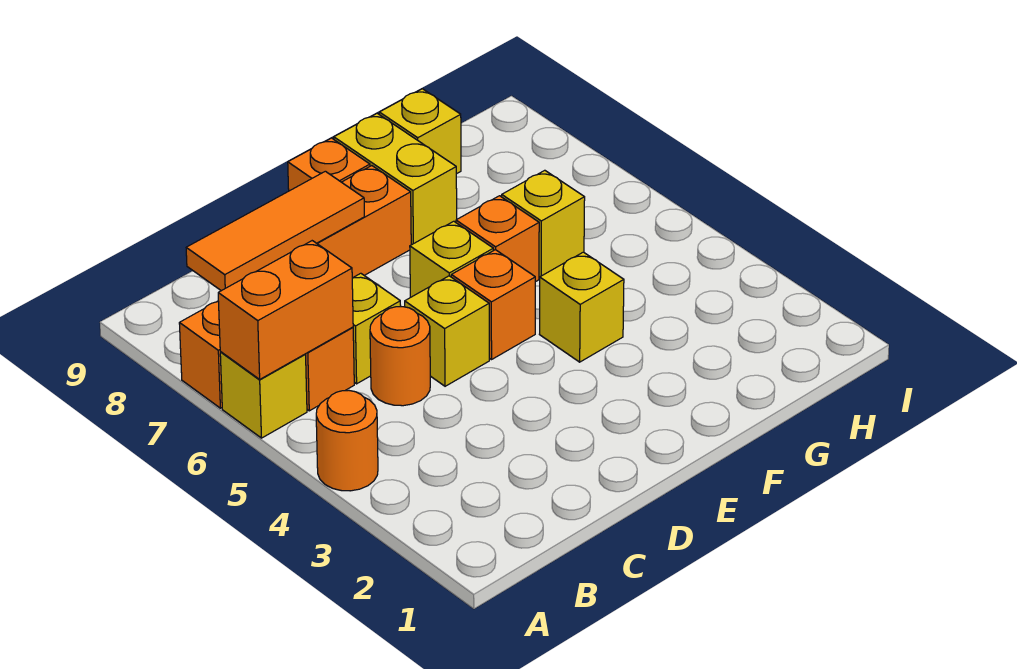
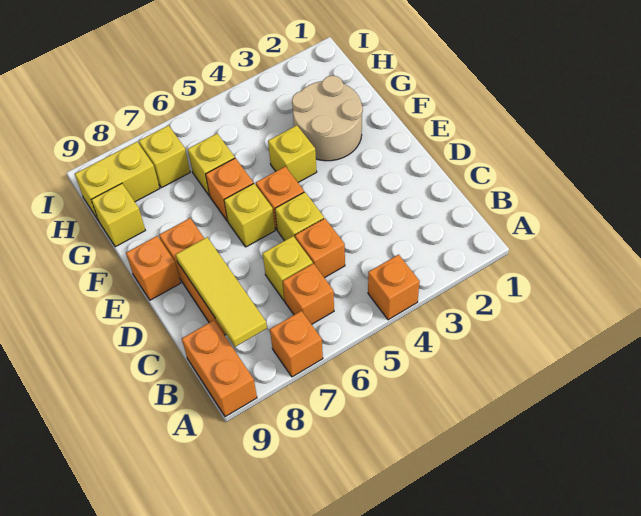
orange 1x1 round brick [316,391,378,491] -> orange 1x1 brick [368,255,420,320]
yellow 1x1 brick [220,352,307,438] -> yellow 1x1 brick moved to [139,125,190,188]
orange 1x2 brick [218,241,353,379] -> orange 1x2 brick moved to [182,320,257,417]
orange 1x3 tile [186,171,364,291] -> yellow 1x3 tile [176,237,267,347]
orange 1x1 round brick [370,307,430,406] -> orange 1x1 brick [295,218,345,278]
none -> tan 2x2 round brick [292,76,363,161]
yellow 1x2 brick [334,113,457,245] -> yellow 1x2 brick moved to [75,142,160,221]

